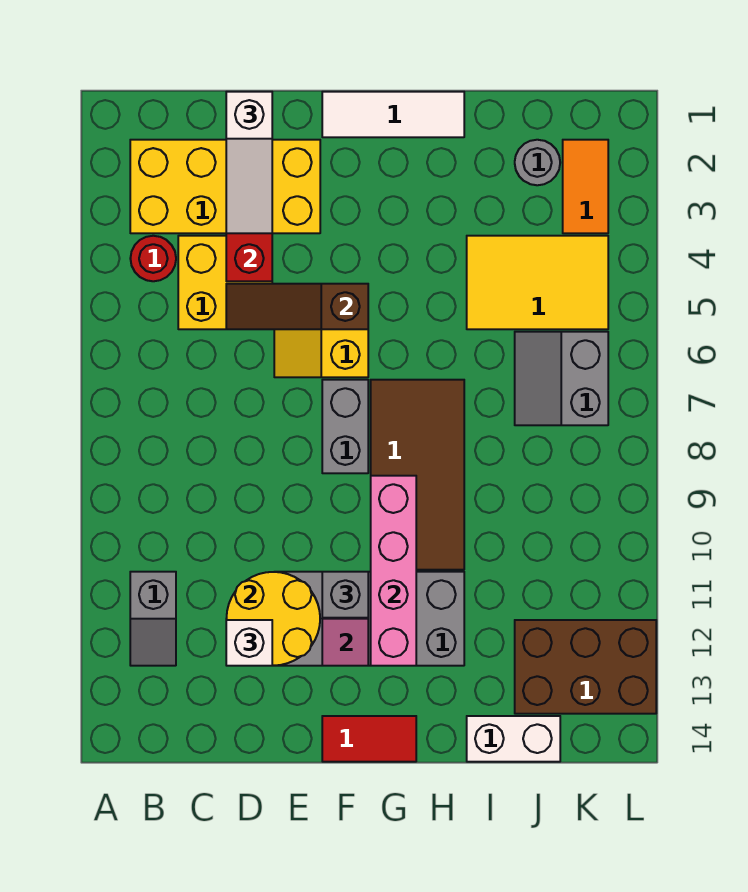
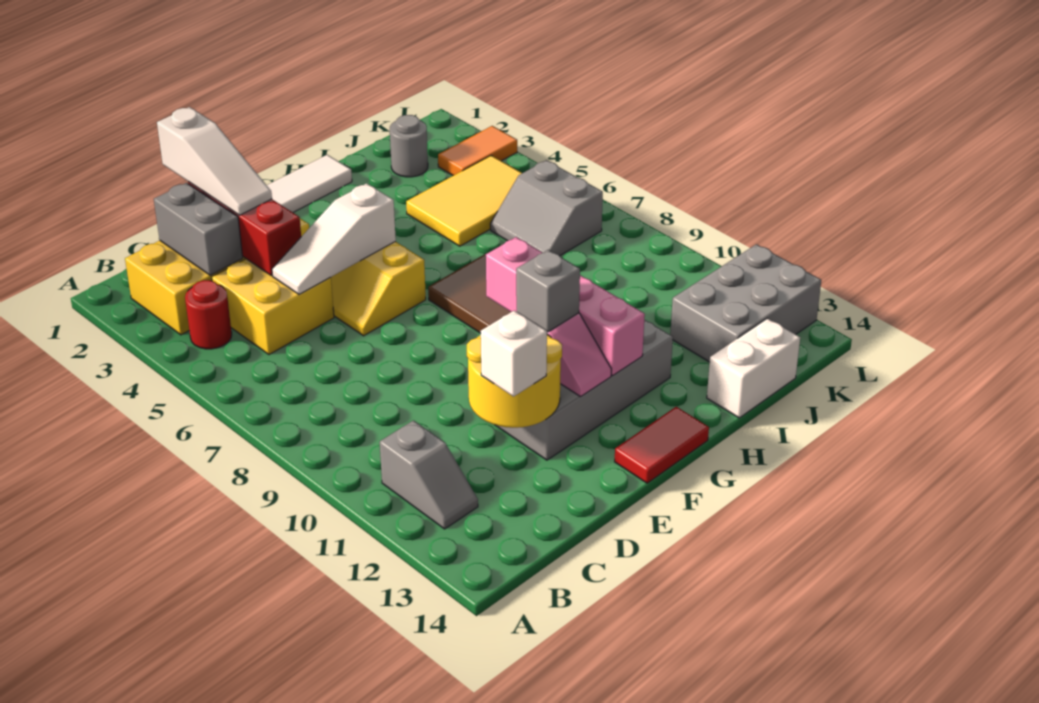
brown 1x3 slope [226,284,368,329] -> white 1x3 slope [272,183,396,294]
grey 1x2 brick [322,380,368,473] -> grey 1x2 brick moved to [154,183,243,275]
brown 2x3 brick [515,620,656,714] -> grey 2x3 brick [670,244,821,362]
orange 1x2 tile [563,140,608,233] -> orange 1x2 tile turned to [438,126,517,176]

